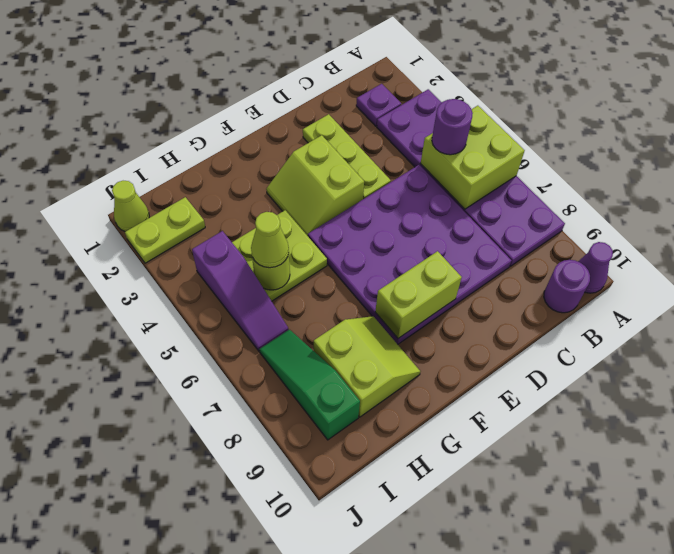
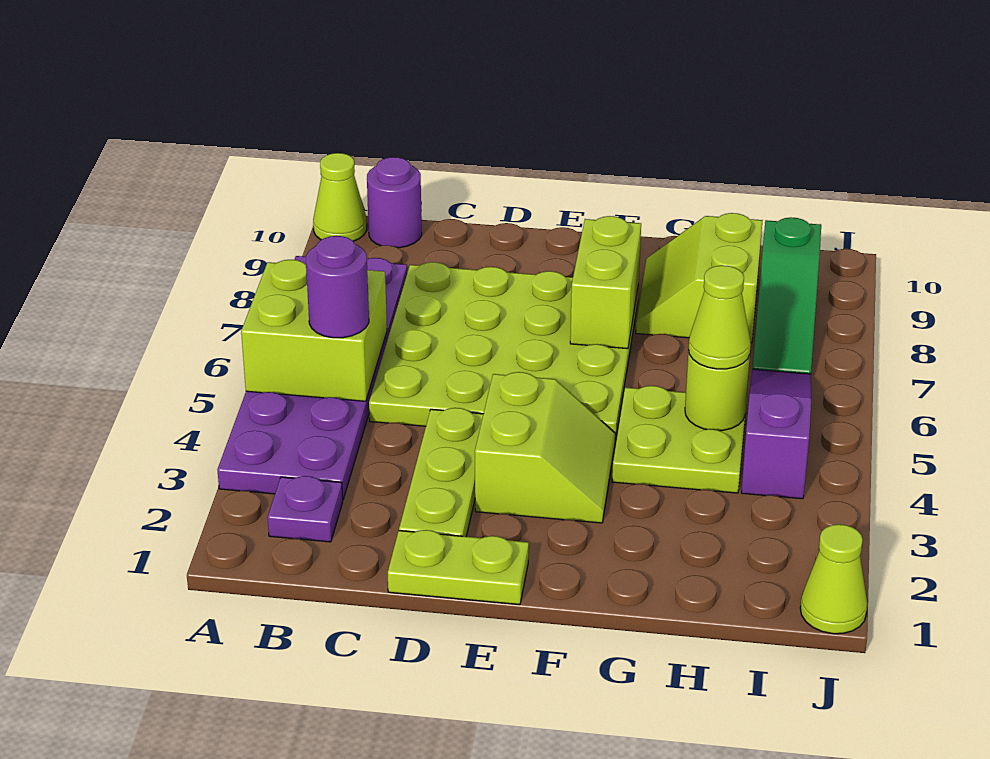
purple 1x1 cone [578,242,613,293] -> lime 1x1 cone [313,153,367,241]
purple 4x4 plate [308,165,511,344] -> lime 4x4 plate [369,262,639,441]
lime 1x2 brick [375,251,462,338] -> lime 1x2 brick turned to [570,216,641,349]
lime 1x2 plate [125,197,205,263] -> lime 1x2 plate moved to [388,530,529,605]

